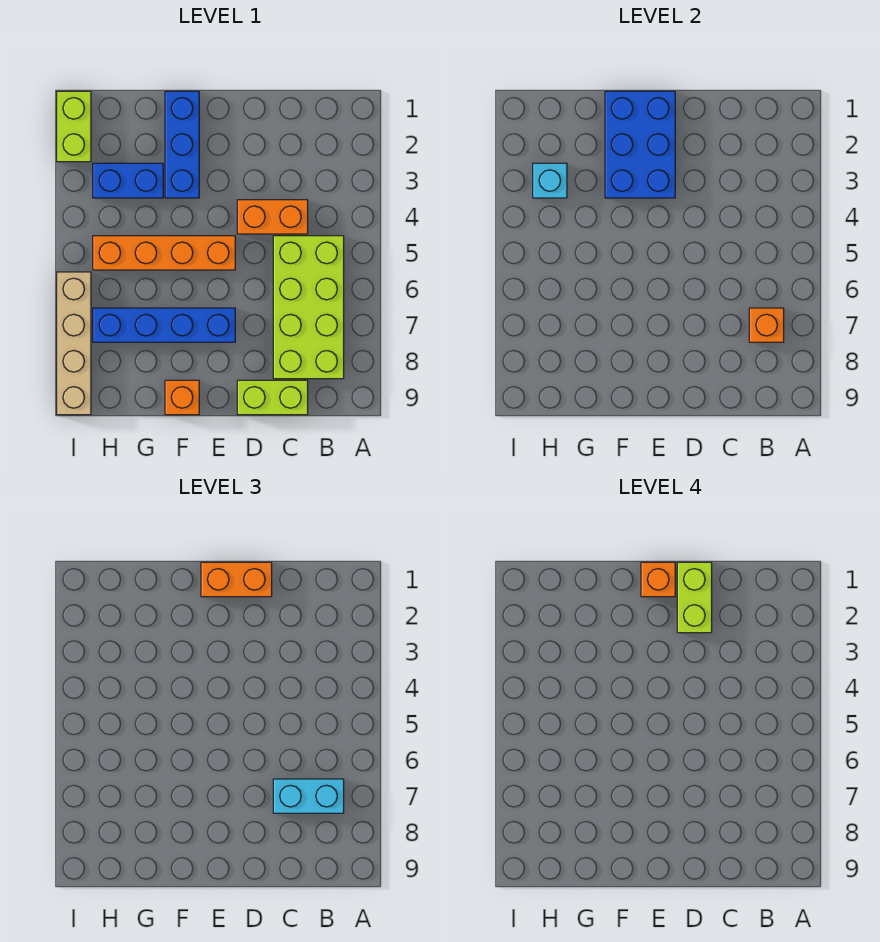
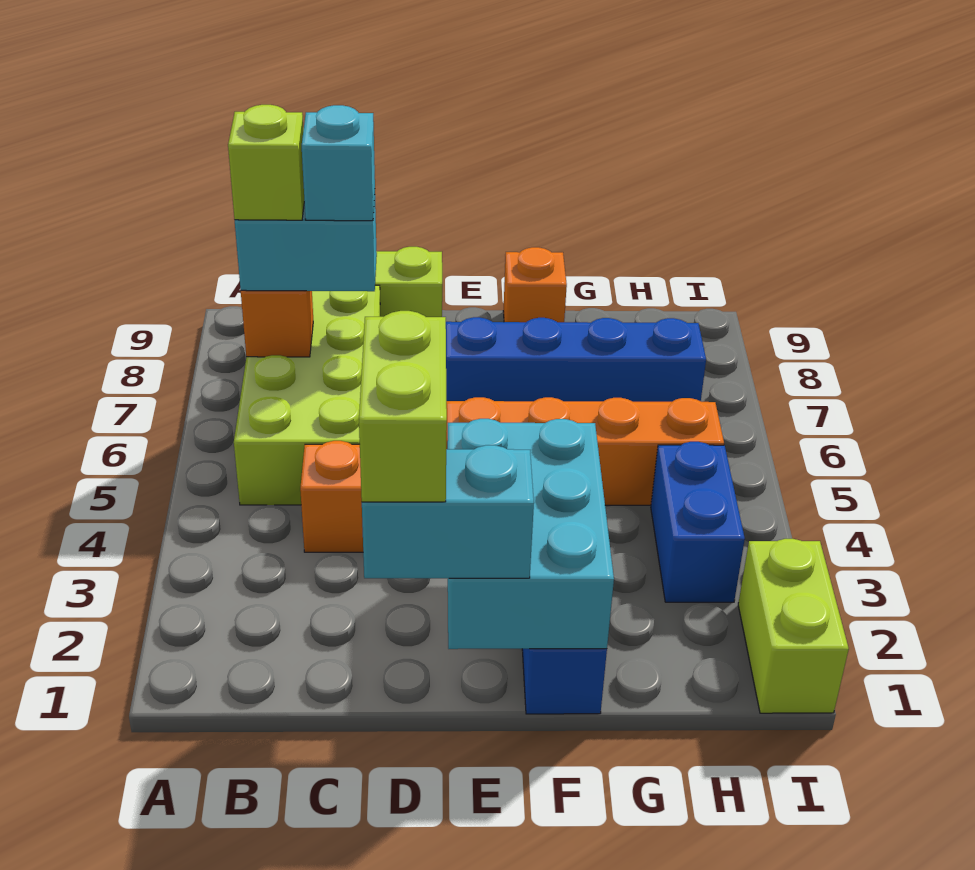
none -> lime 1x1 brick [228,105,304,220]
orange 1x2 brick [201,562,272,597] -> cyan 1x2 brick [362,445,534,578]
blue 2x3 brick [605,91,675,198] -> cyan 2x3 brick [447,419,614,649]
orange 1x1 brick [641,562,675,597] -> none
blue 1x2 brick [93,163,163,198] -> blue 1x2 brick turned to [651,442,745,602]
cyan 1x1 brick [533,163,567,198] -> cyan 1x1 brick moved to [302,105,375,221]
tan 1x4 brick [57,272,91,415] -> none

